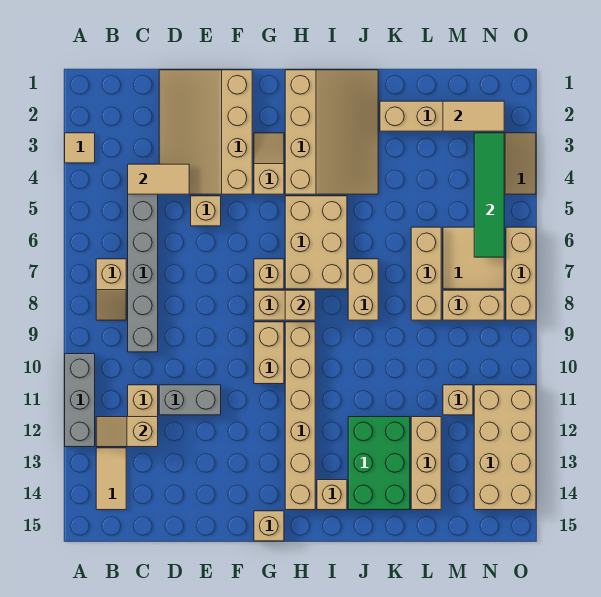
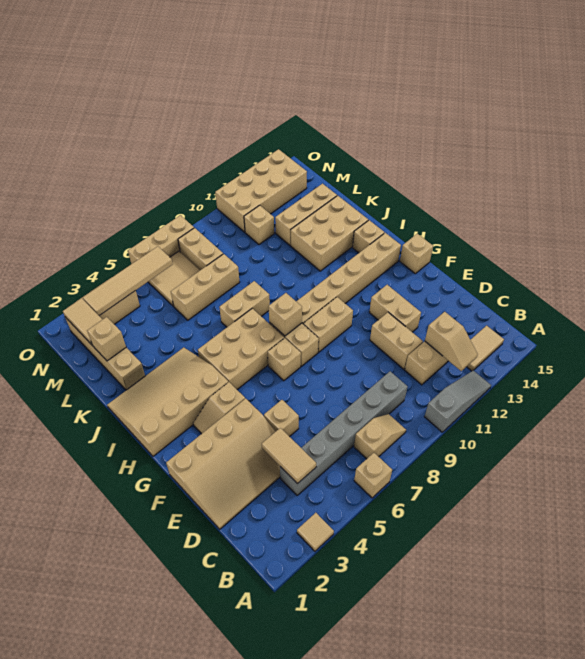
none -> tan 1x1 brick [354,453,392,498]
grey 1x3 brick [65,354,95,447] -> grey 1x3 slope [424,370,491,432]
grey 1x2 brick [159,385,221,415] -> tan 1x2 brick [370,312,423,369]
none -> tan 1x2 brick [369,285,421,332]
green 2x3 brick [348,417,410,510] -> tan 2x3 brick [291,196,368,271]
none -> tan 1x1 brick [87,317,126,361]
green 1x4 tile [474,133,504,257] -> tan 1x4 tile [83,246,173,316]

